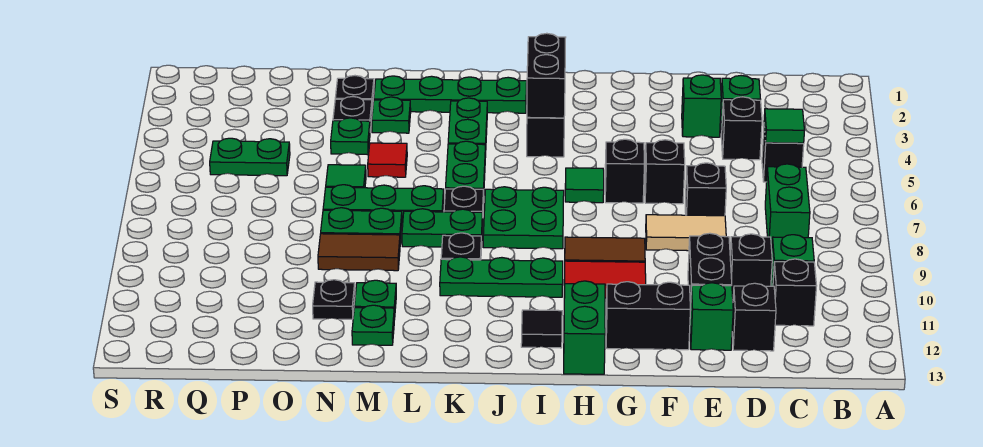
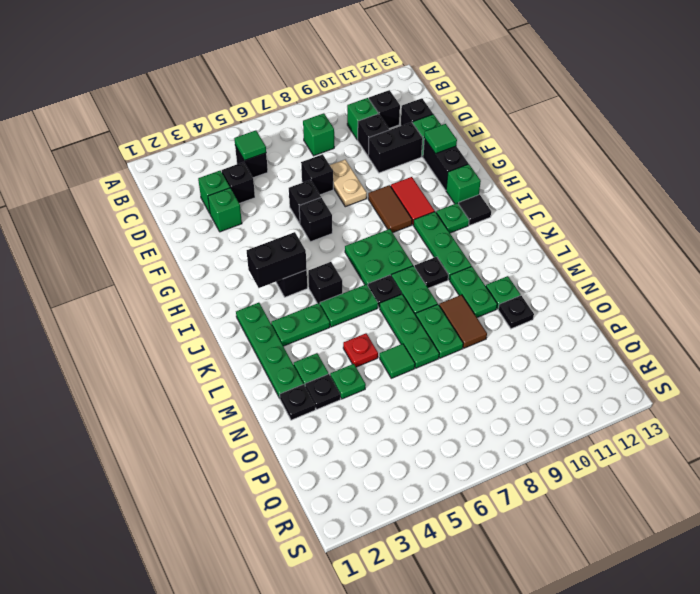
green 1x2 brick [765,164,810,249] -> green 1x1 brick [303,113,334,156]
tan 1x2 tile [646,215,726,251] -> tan 1x2 plate [330,160,367,207]
green 1x1 tile [565,168,604,203] -> green 1x1 tile moved to [424,124,457,154]
green 1x2 brick [564,281,605,374] -> green 1x1 brick [446,164,481,204]
none -> black 1x1 brick [308,262,342,304]
red 1x1 tile [368,143,407,177] -> red 1x1 plate [343,333,378,367]
green 1x1 plate [352,305,394,345] -> green 1x1 plate moved to [436,203,469,233]
green 1x2 plate [210,138,290,176] -> green 1x2 plate moved to [450,266,497,317]

